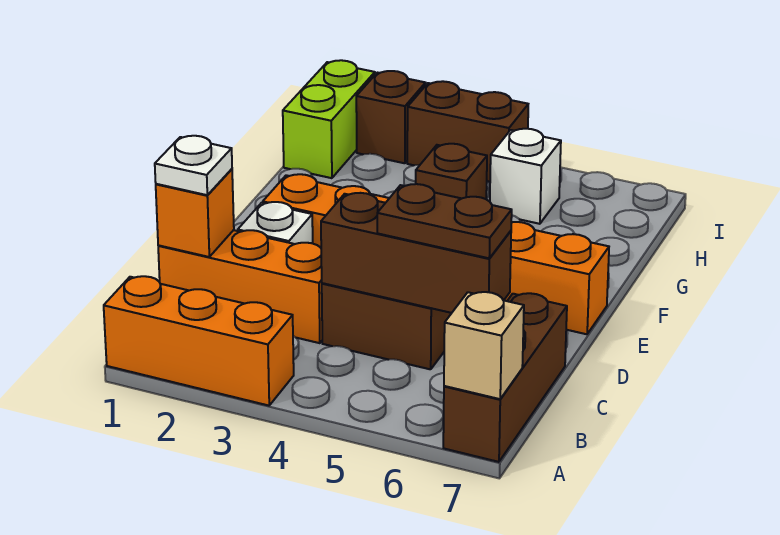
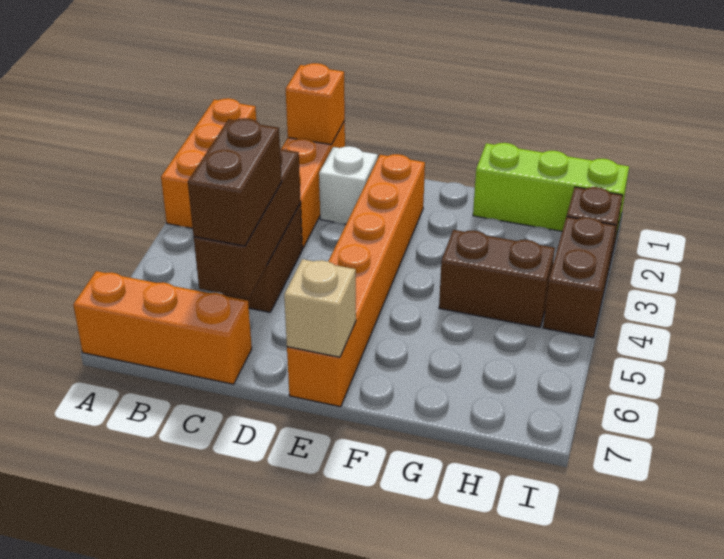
brown 1x3 brick [443,293,567,462] -> orange 1x3 brick [73,271,252,384]
tan 1x1 brick [444,292,524,399] -> tan 1x1 brick moved to [284,259,356,357]
white 1x1 plate [155,136,232,195] -> none
brown 1x2 plate [377,184,512,258] -> brown 1x2 brick [188,118,282,246]
brown 1x1 brick [416,144,487,199] -> brown 1x2 brick [439,230,555,328]
lime 1x2 brick [283,60,375,178] -> lime 1x3 brick [473,143,629,236]
white 1x1 brick [490,129,561,224] -> none

